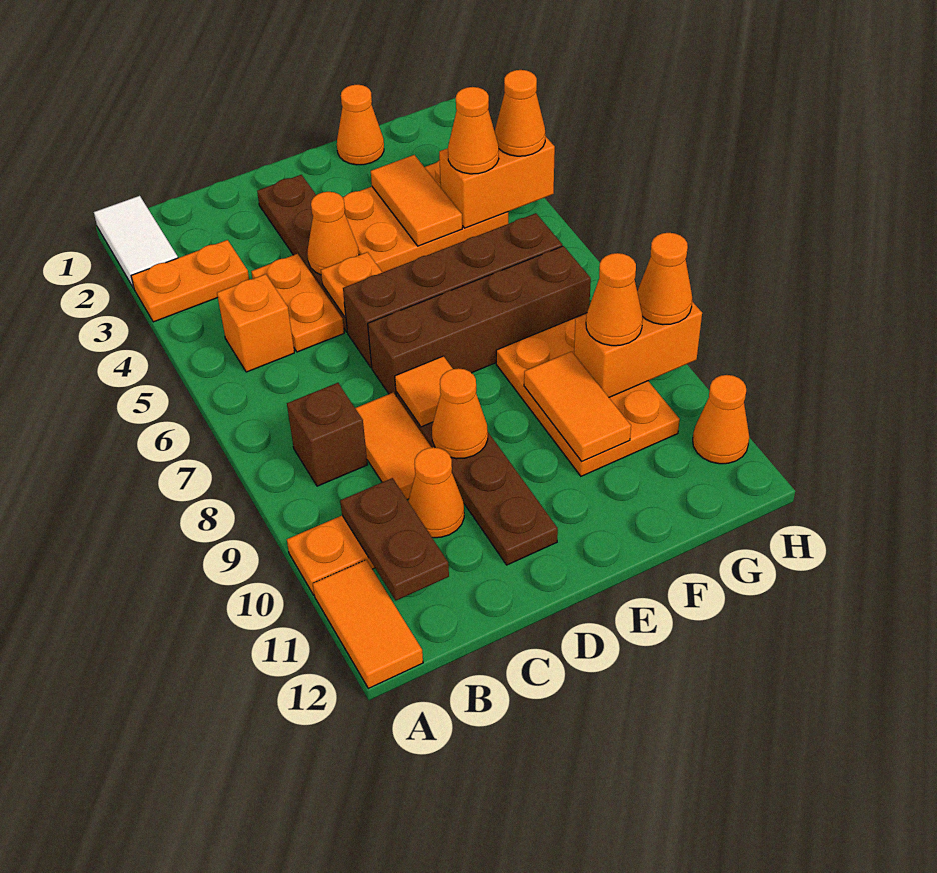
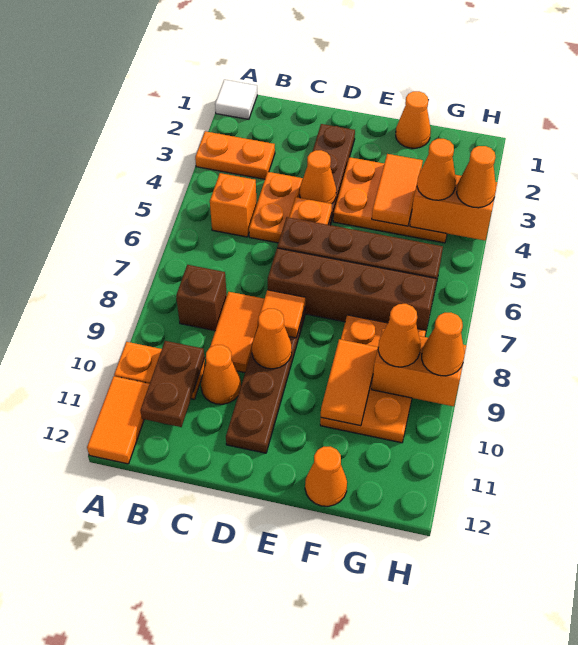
white 1x2 tile [94,196,178,288] -> white 1x1 tile [215,80,257,119]
orange 1x1 cone [693,375,749,464] -> orange 1x1 cone moved to [305,447,347,506]

